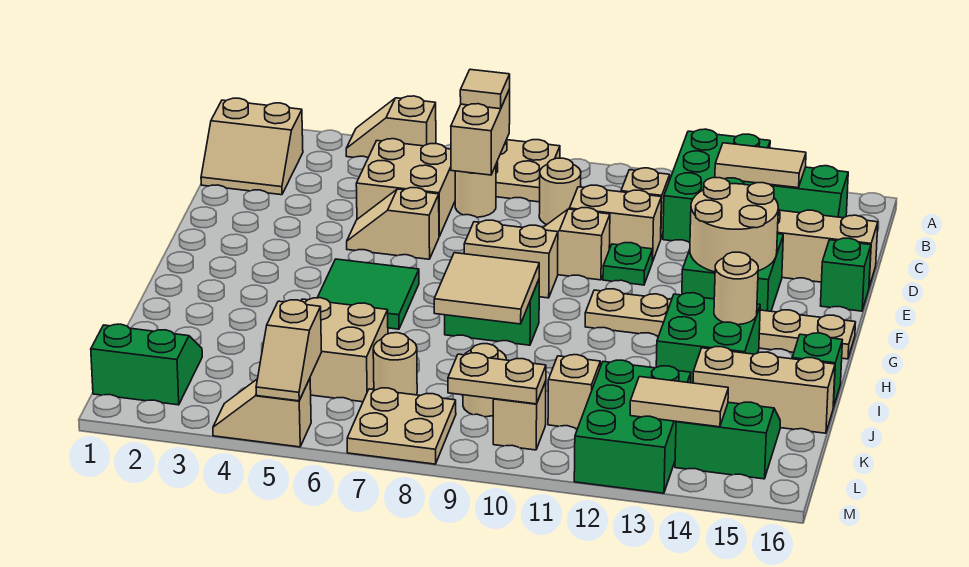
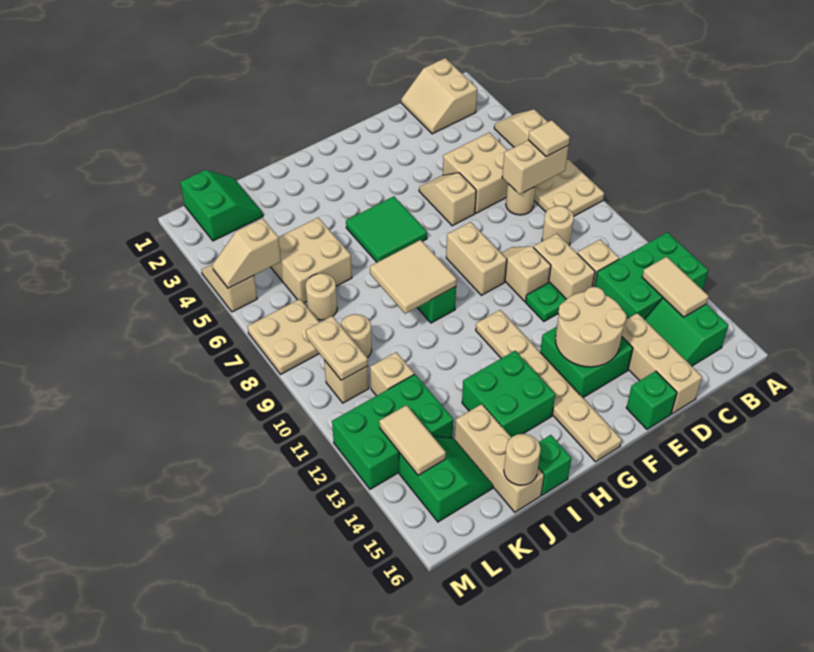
tan 1x1 round brick [714,252,758,325] -> tan 1x1 round brick moved to [504,434,541,485]

